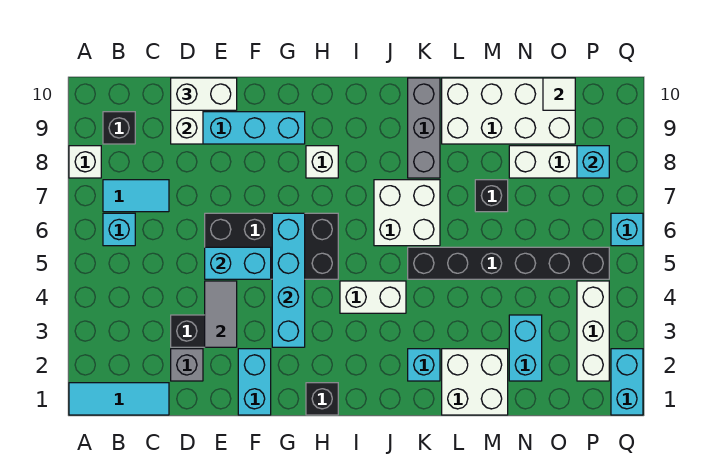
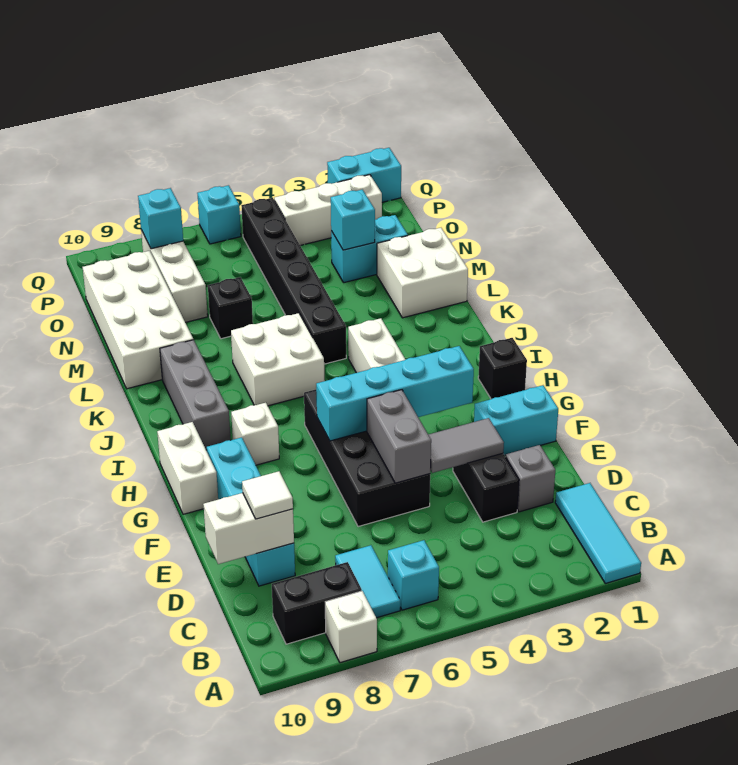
black 1x1 brick [103,112,135,144] -> black 1x2 brick [272,562,362,644]
white 1x2 brick [171,78,237,110] -> white 1x2 brick moved to [157,422,218,514]
cyan 1x2 brick [205,247,271,279] -> grey 1x2 brick [367,390,431,483]
cyan 1x1 brick [408,349,440,381] -> cyan 1x1 brick moved to [331,190,375,250]
grey 1x3 brick [408,78,440,178] -> grey 1x3 brick turned to [160,340,231,450]
white 1x1 tile [543,78,575,110] -> white 1x1 tile moved to [242,471,293,519]

